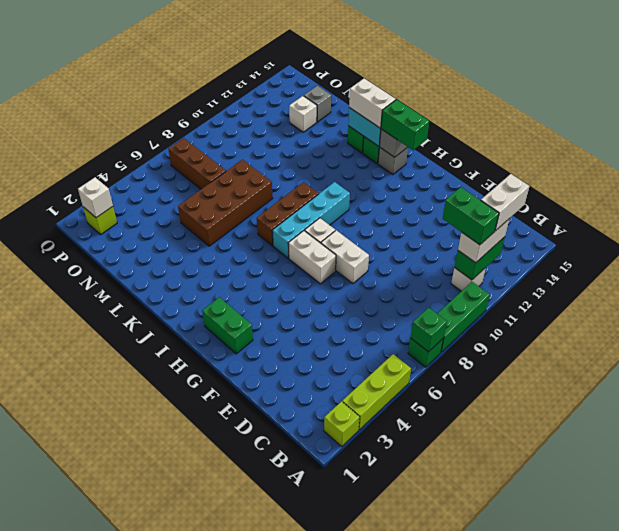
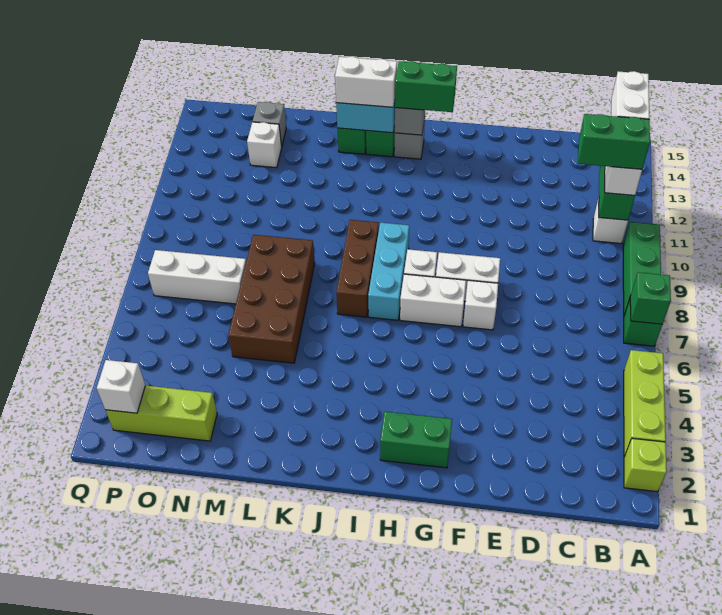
none -> white 1x1 brick [463,280,498,330]
cyan 1x4 brick [272,182,350,258] -> cyan 1x3 brick [368,222,409,320]
brown 1x3 brick [168,138,226,189] -> white 1x3 brick [148,250,246,304]
lime 1x1 brick [83,207,117,234] -> lime 1x3 brick [106,386,217,441]

